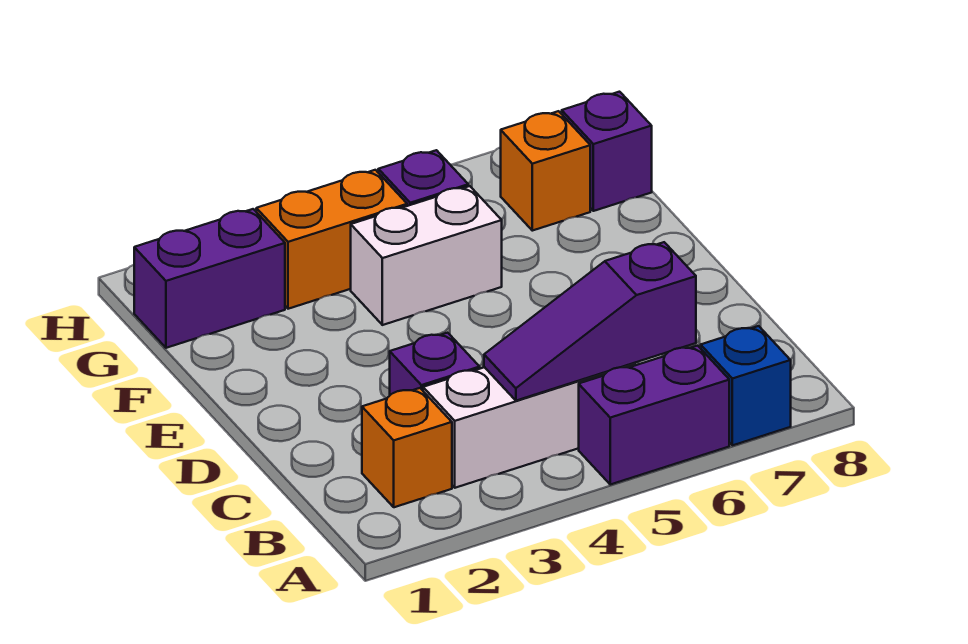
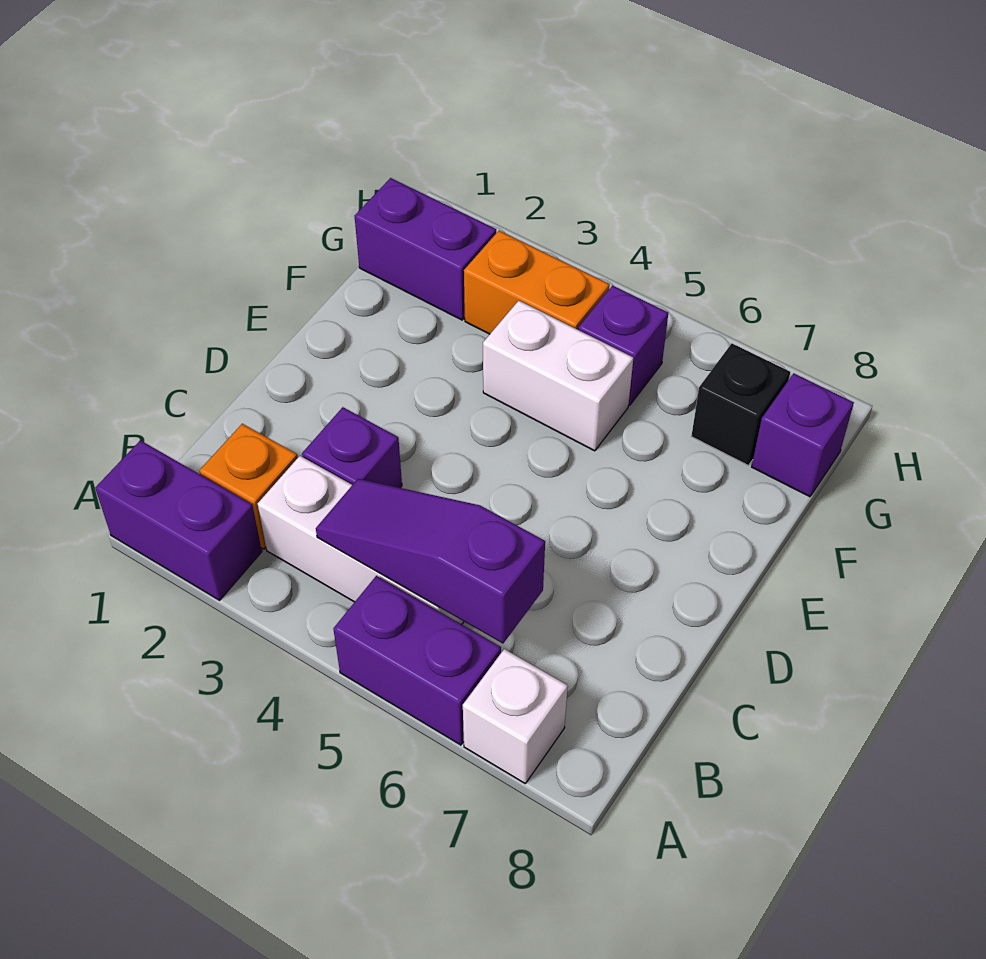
none -> purple 1x2 brick [95,440,262,600]
blue 1x1 brick [701,326,791,445] -> white 1x1 brick [463,649,568,783]
orange 1x1 brick [501,111,590,231] -> black 1x1 brick [691,344,790,466]

